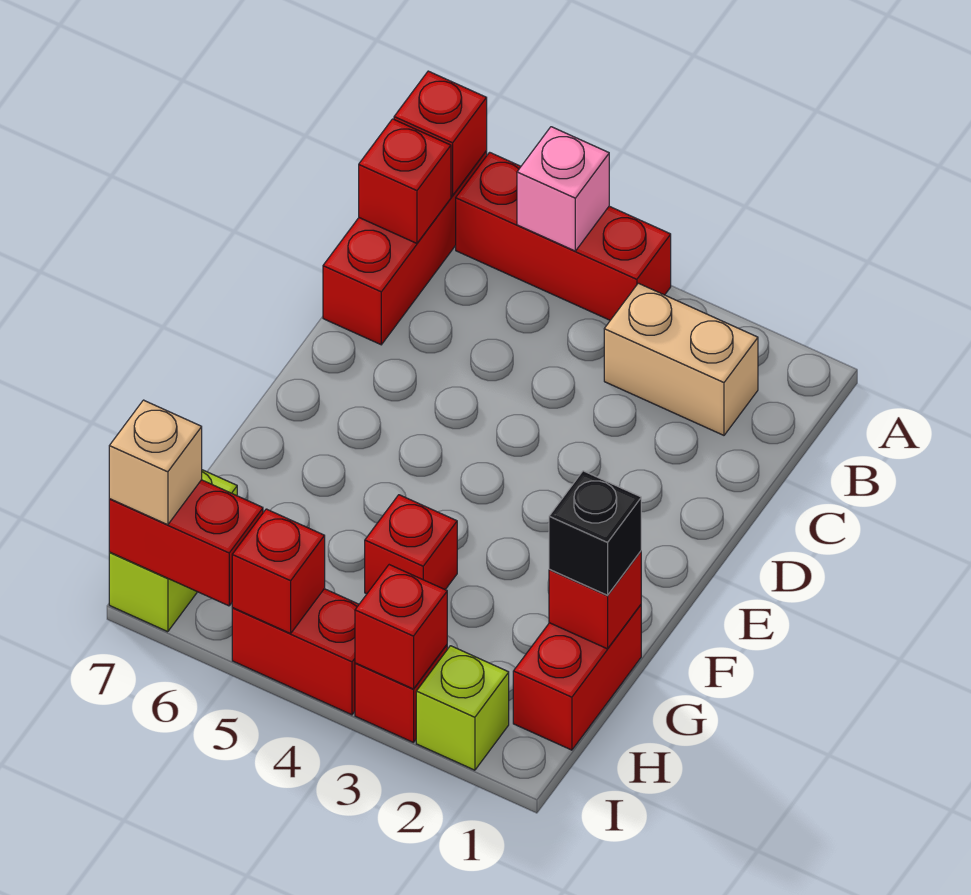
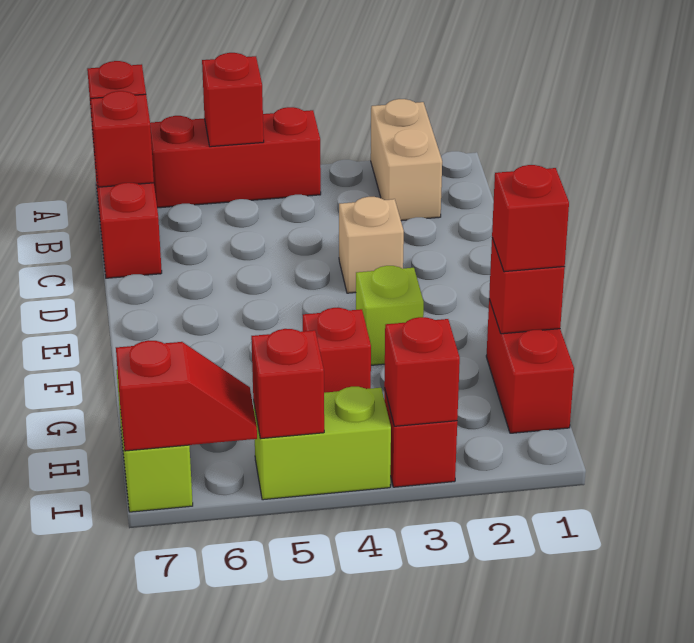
pink 1x1 brick [517,127,609,251] -> red 1x1 brick [202,53,264,147]
tan 1x2 brick [604,283,758,435] -> tan 1x2 brick turned to [371,99,442,221]
black 1x1 brick [549,471,641,595] -> red 1x1 brick [492,165,569,272]
lime 1x1 brick [416,646,509,770] -> lime 1x1 brick moved to [356,266,424,365]
red 1x2 brick [232,589,359,715] -> lime 1x2 brick [253,387,391,500]
red 1x2 brick [109,480,263,606] -> red 1x2 slope [116,340,257,451]
tan 1x1 brick [109,400,202,525] -> tan 1x1 brick moved to [339,197,404,293]

